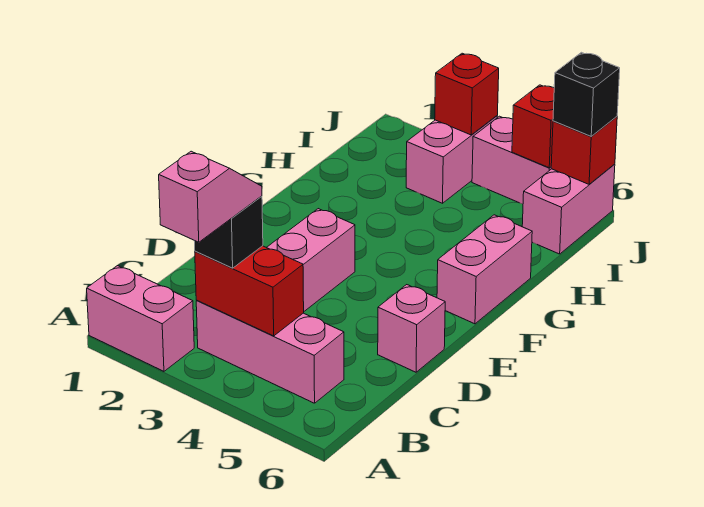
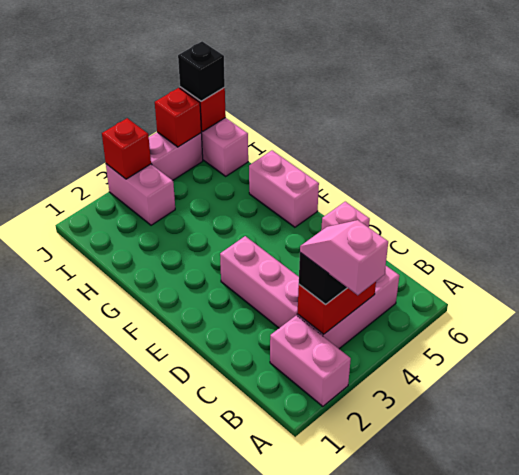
pink 1x2 brick [87,266,194,371] -> pink 1x2 brick turned to [270,315,351,406]

